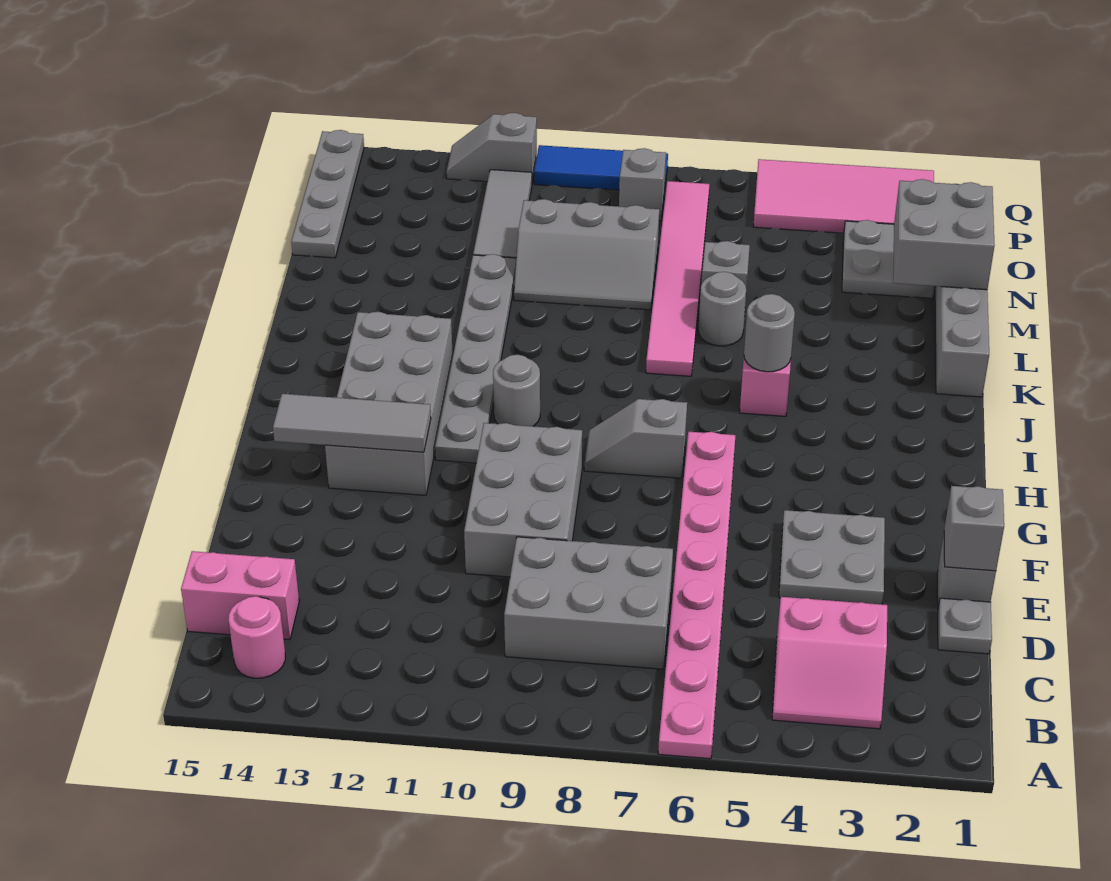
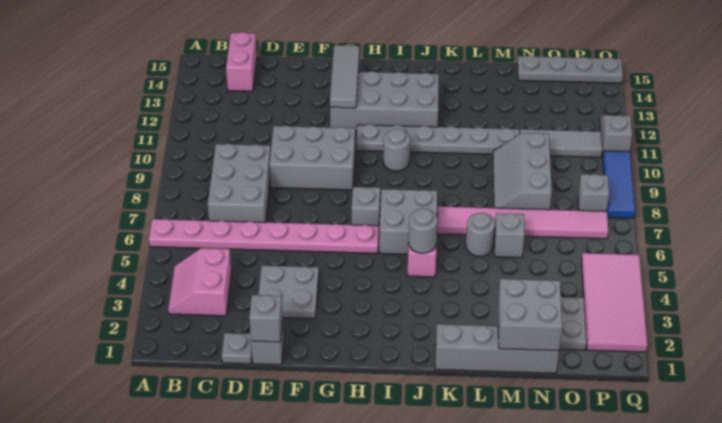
pink 1x1 round brick [228,596,285,678] -> none
none -> grey 2x2 brick [379,189,437,254]

